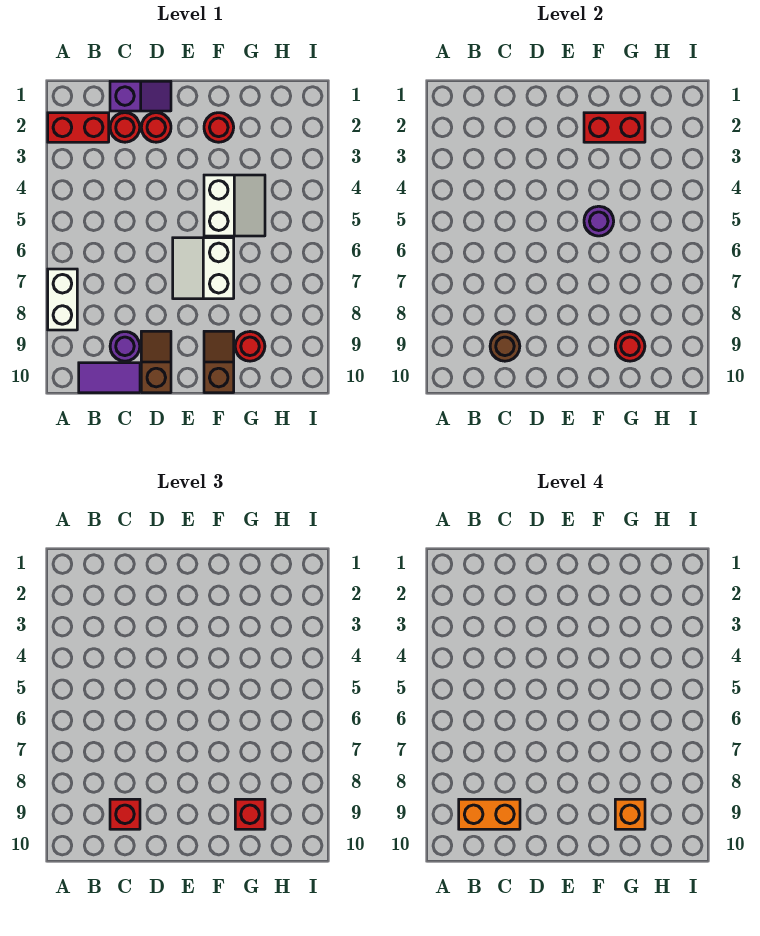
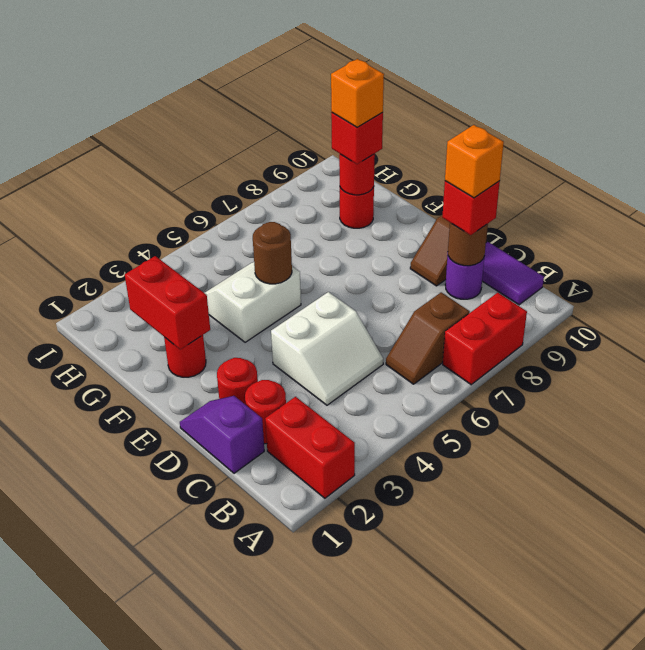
white 1x2 brick [48,269,77,330] -> red 1x2 brick [443,293,527,385]
orange 1x2 brick [459,799,520,829] -> orange 1x1 brick [445,125,504,198]
white 2x2 slope [173,238,234,299] -> white 2x2 slope moved to [271,292,383,405]
purple 1x1 round brick [584,206,614,236] -> brown 1x1 round brick [253,222,292,284]
brown 1x2 slope [204,331,234,393] -> brown 1x2 slope moved to [386,292,470,384]

